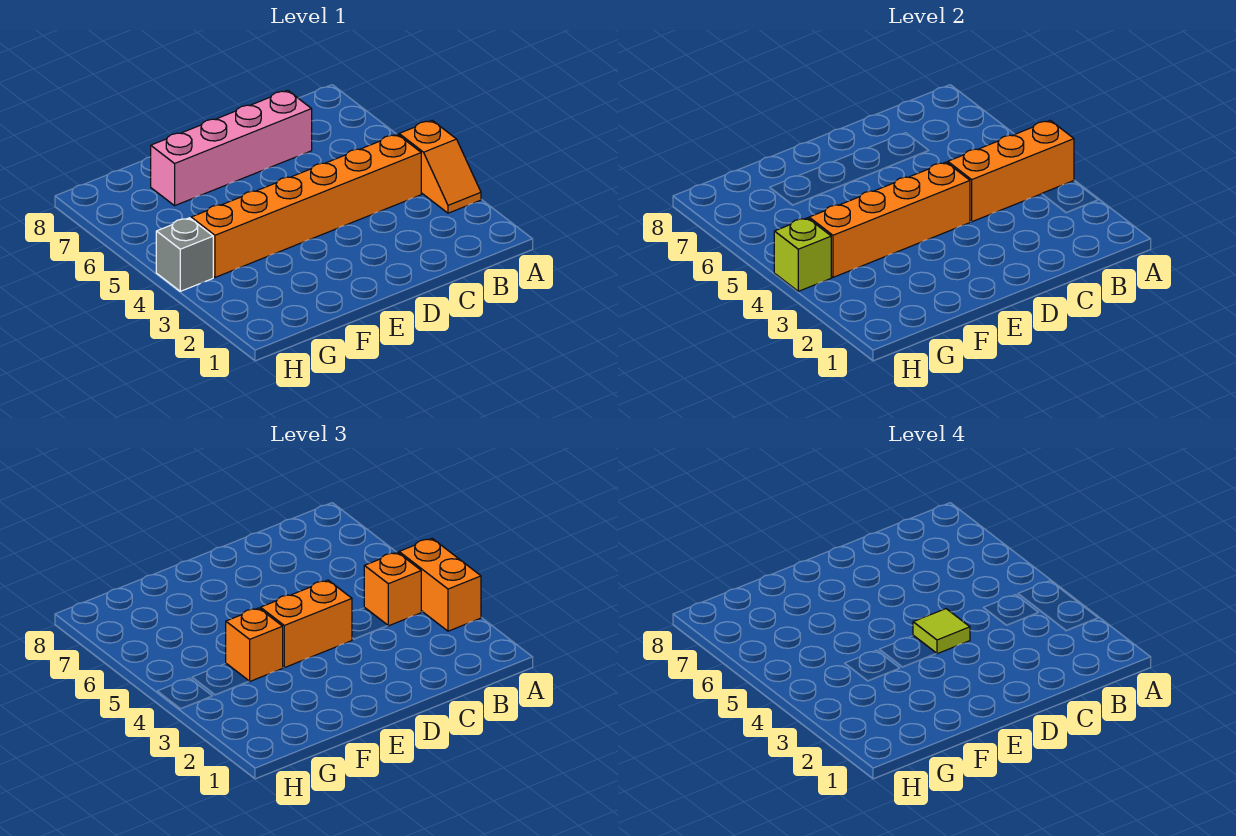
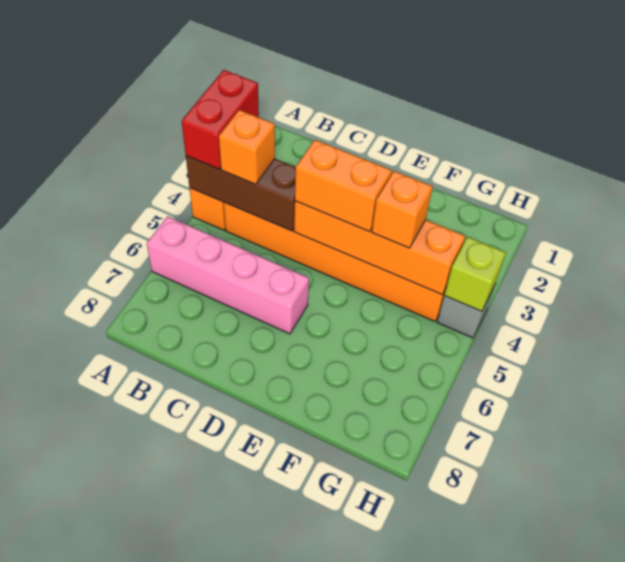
orange 1x2 brick [399,539,481,631] -> red 1x2 brick [182,70,259,169]
orange 1x3 brick [948,121,1074,222] -> brown 1x3 brick [186,156,296,231]
pink 1x4 brick [151,90,312,206] -> pink 1x4 brick moved to [147,216,309,334]
lime 1x1 tile [913,609,970,654] -> none

